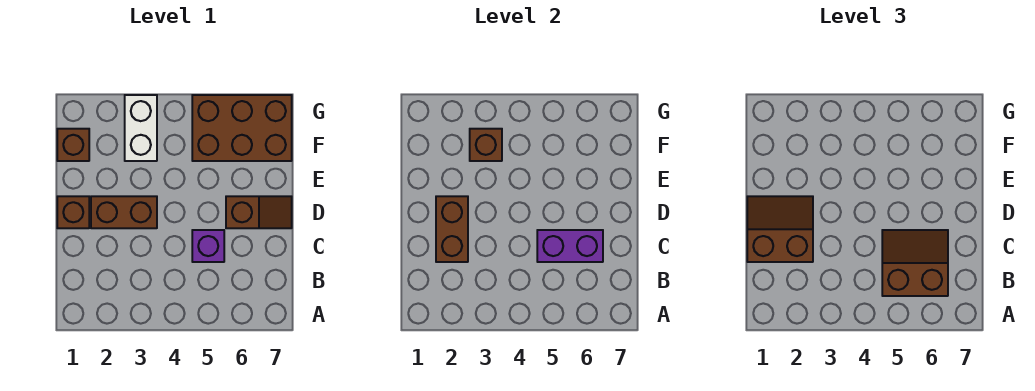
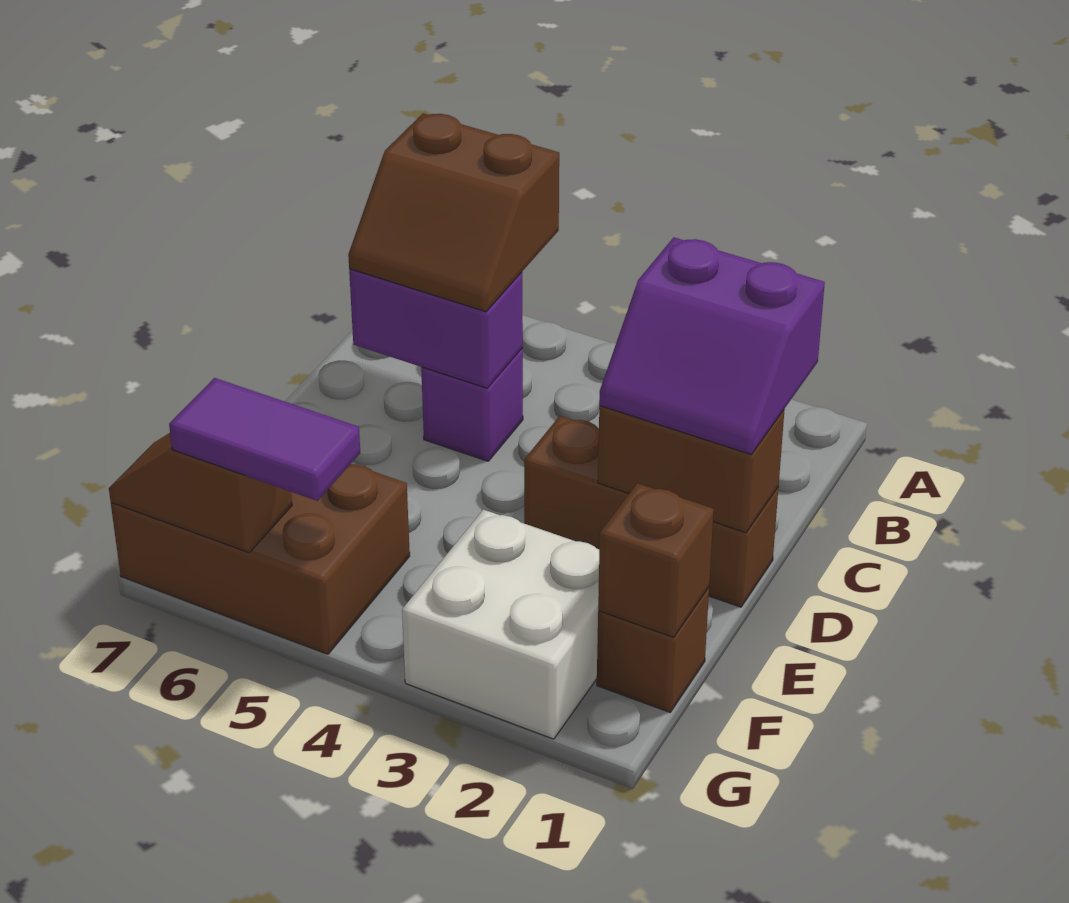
brown 2x2 slope [747,196,813,262] -> purple 2x2 slope [599,237,825,455]
brown 1x2 brick [436,196,468,262] -> brown 1x2 brick turned to [598,406,784,533]
brown 1x2 slope [226,196,292,228] -> brown 1x2 slope moved to [109,433,292,553]
white 1x2 brick [125,95,157,161] -> white 2x2 brick [402,510,599,739]
brown 1x1 brick [470,129,502,161] -> brown 1x1 brick moved to [598,483,714,637]
none -> purple 1x2 tile [169,378,360,501]

